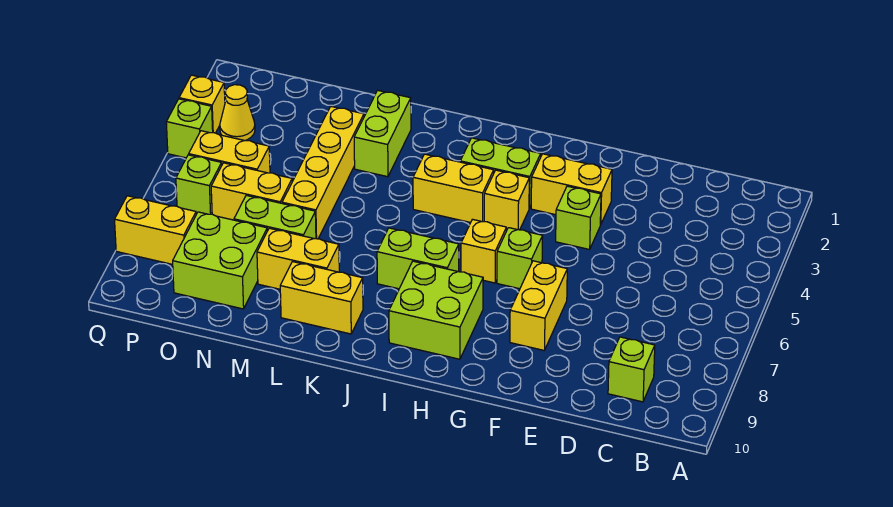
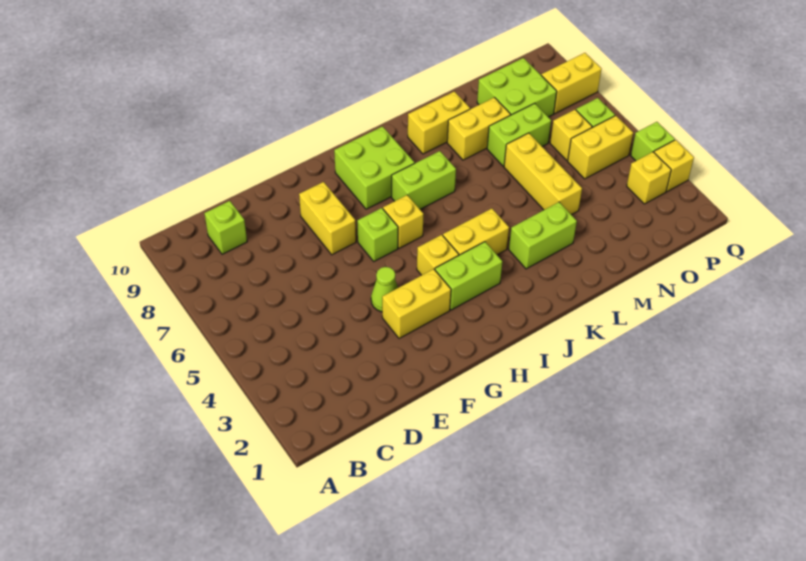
lime 1x1 brick [556,186,601,249] -> lime 1x1 cone [371,267,398,312]
lime 1x2 brick [354,90,411,177] -> lime 1x2 brick turned to [509,202,577,269]
yellow 1x4 brick [282,107,364,239] -> yellow 1x3 brick [504,133,582,215]
yellow 1x2 brick [211,163,292,220] -> yellow 1x1 brick [550,110,592,161]
yellow 1x1 cone [220,85,255,141] -> yellow 1x1 brick [627,152,671,204]

